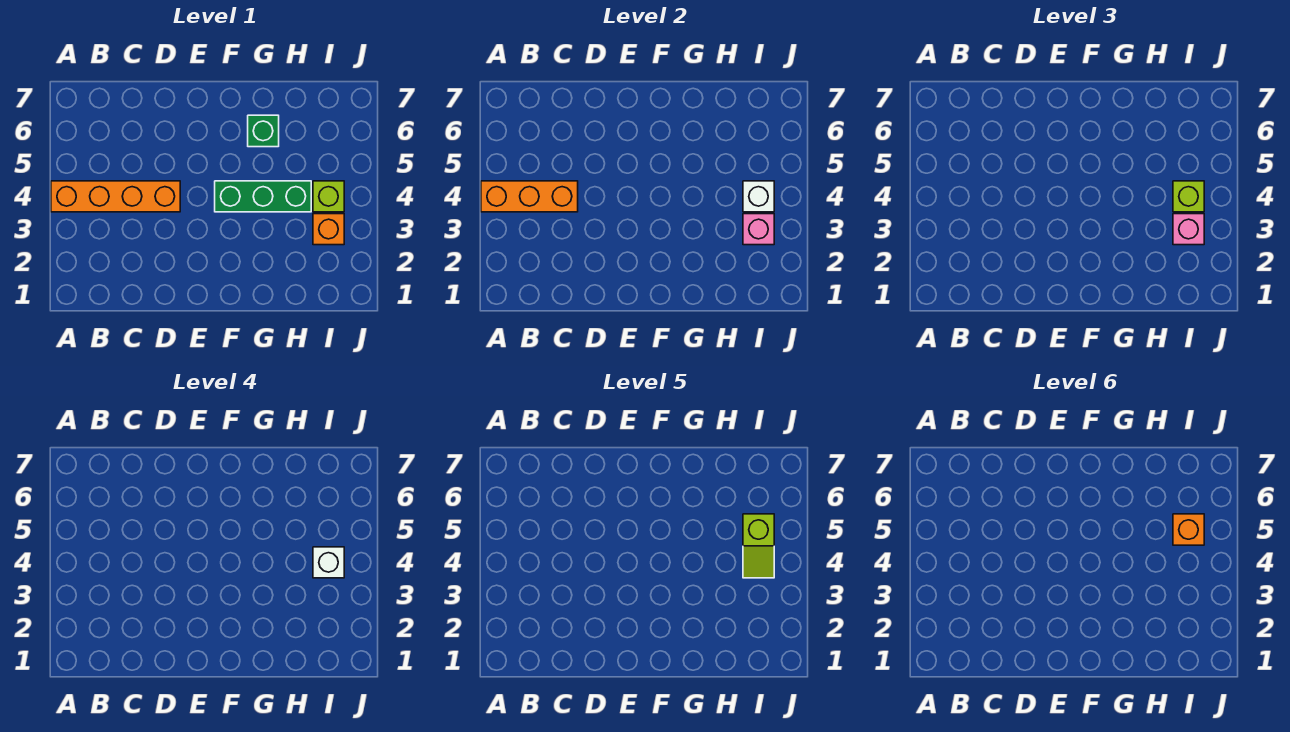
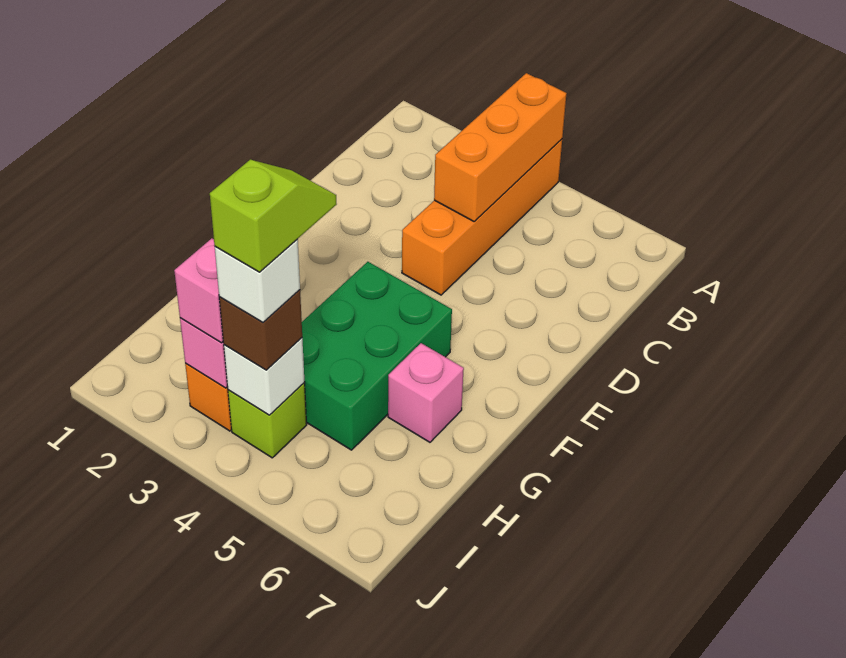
green 1x3 brick [215,181,311,212] -> green 2x3 brick [302,262,452,450]
green 1x1 brick [248,115,279,147] -> pink 1x1 brick [388,343,464,442]
lime 1x1 brick [1173,181,1204,212] -> brown 1x1 brick [219,290,302,370]
lime 1x2 slope [743,514,774,578] -> lime 1x2 slope turned to [210,160,337,272]
orange 1x1 brick [1173,514,1204,545] -> none

